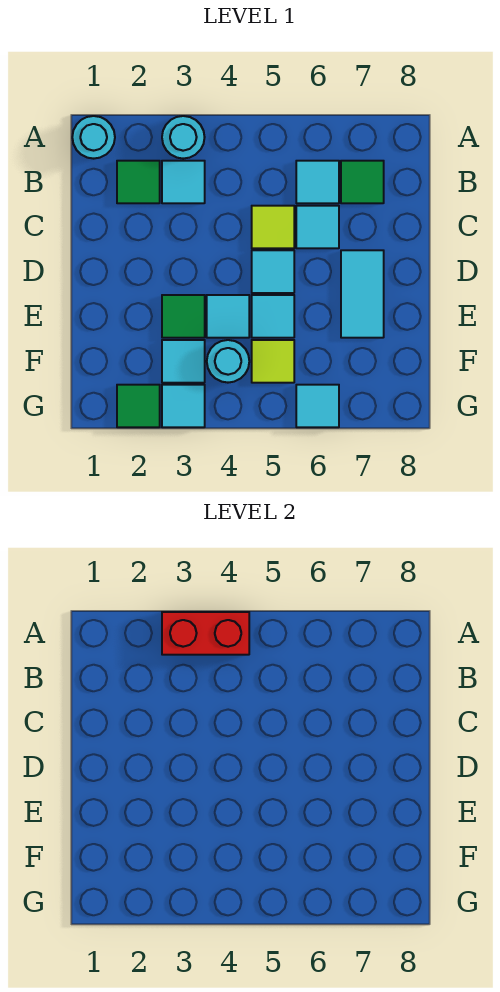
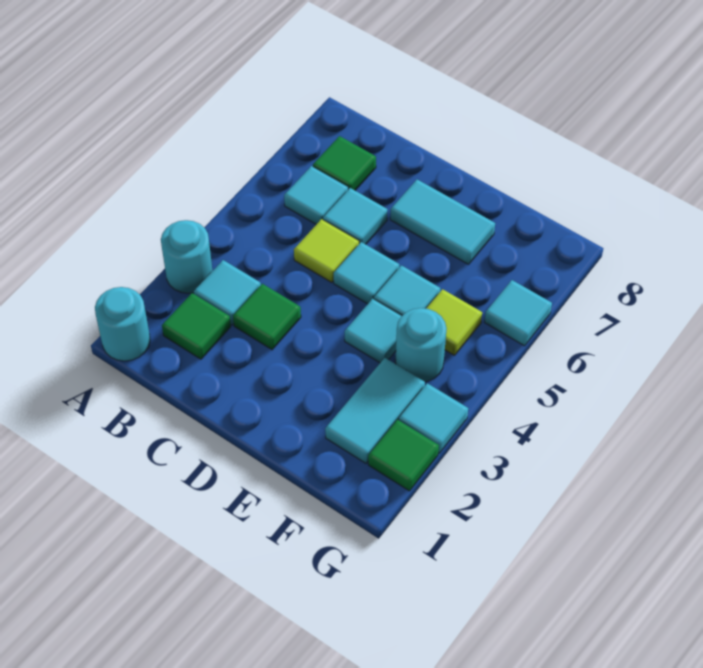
red 1x2 brick [162,612,249,655] -> none
green 1x1 tile [162,295,205,338] -> green 1x1 tile moved to [233,284,301,350]
cyan 1x1 tile [162,340,205,383] -> cyan 1x2 tile [325,358,425,463]

